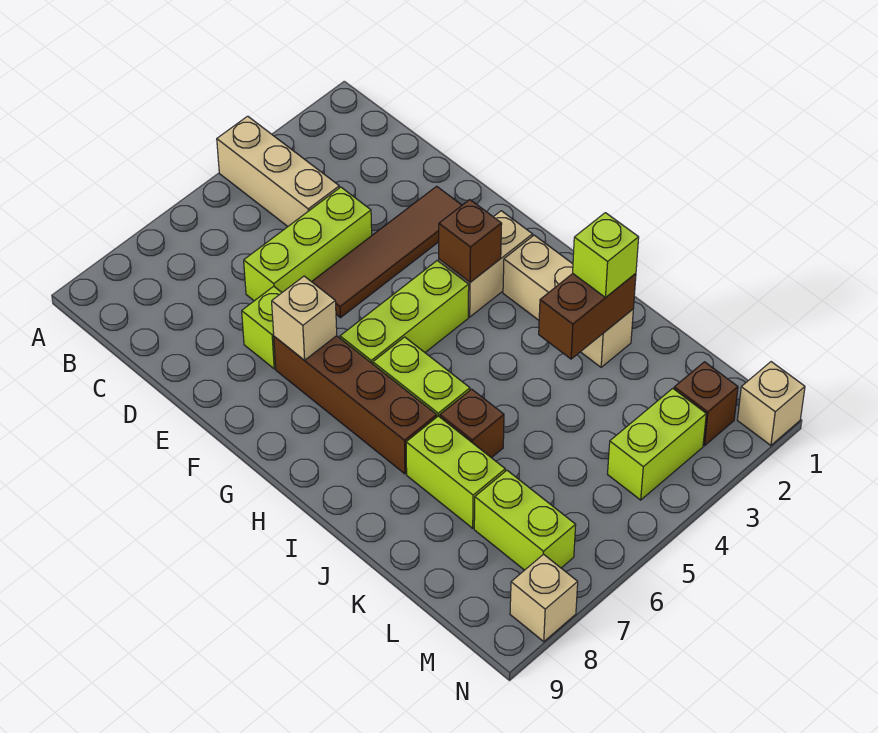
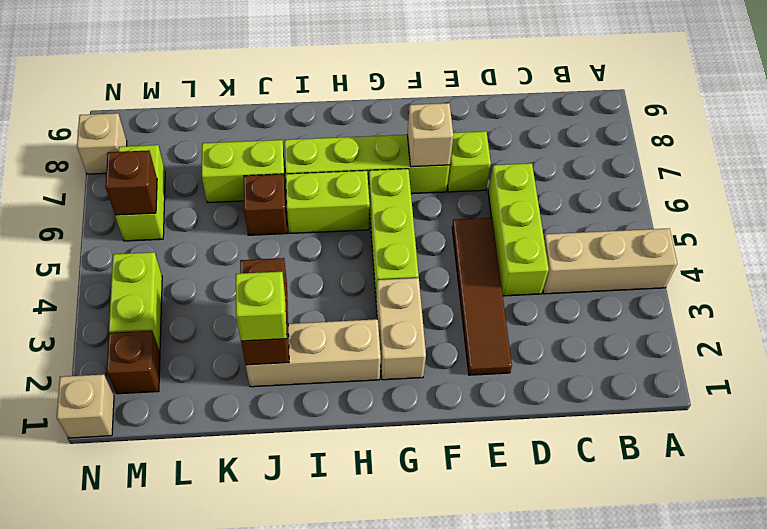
brown 1x4 brick [274,336,437,474] -> lime 1x4 brick [285,135,450,194]
brown 1x1 brick [439,200,502,282] -> brown 1x1 brick moved to [106,151,157,215]
lime 1x2 brick [474,470,576,570] -> lime 1x2 brick turned to [115,145,165,241]

